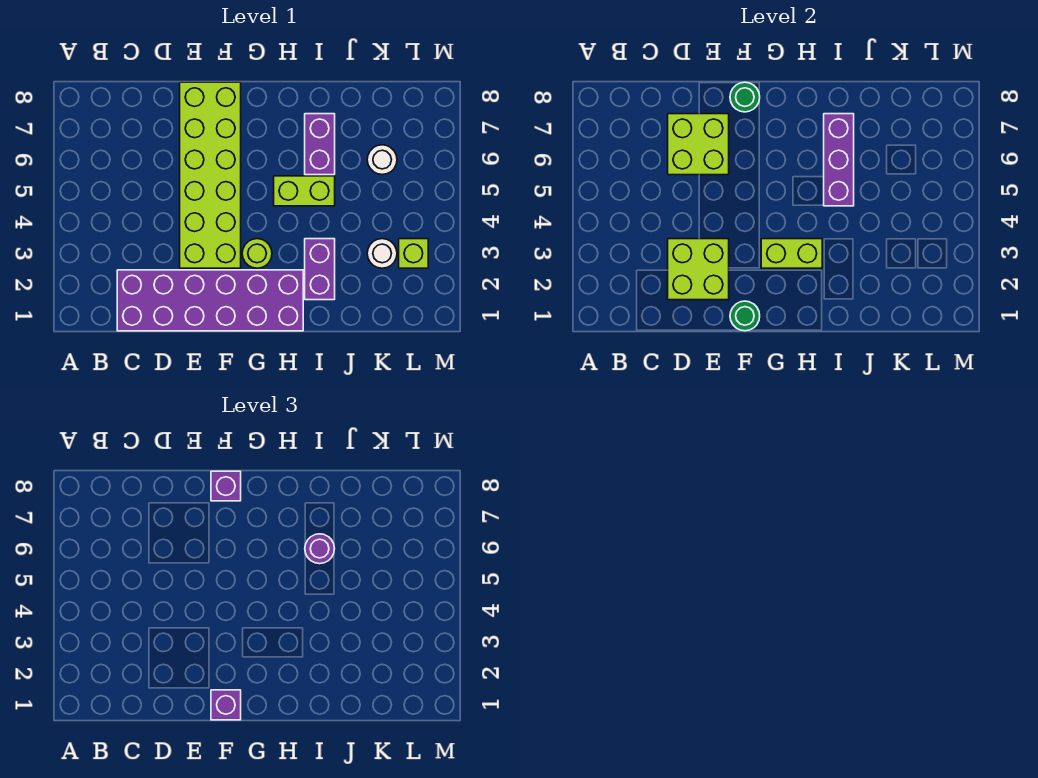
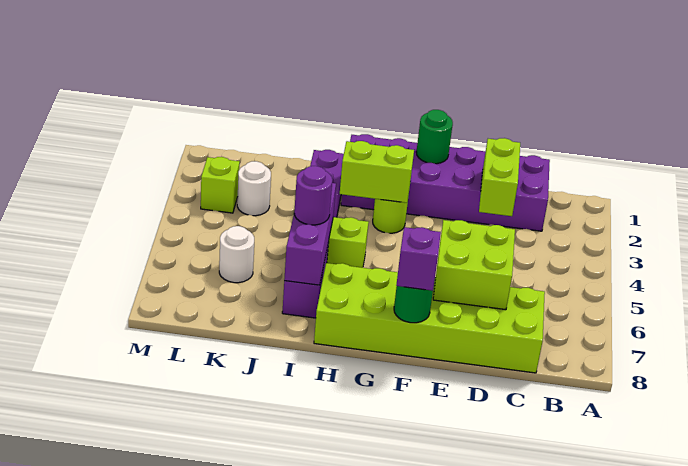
lime 2x2 brick [668,239,729,300] -> lime 1x2 brick [479,138,520,216]
lime 2x6 brick [180,82,241,268] -> lime 2x6 brick turned to [314,263,545,373]
purple 1x1 brick [211,690,241,720] -> none

